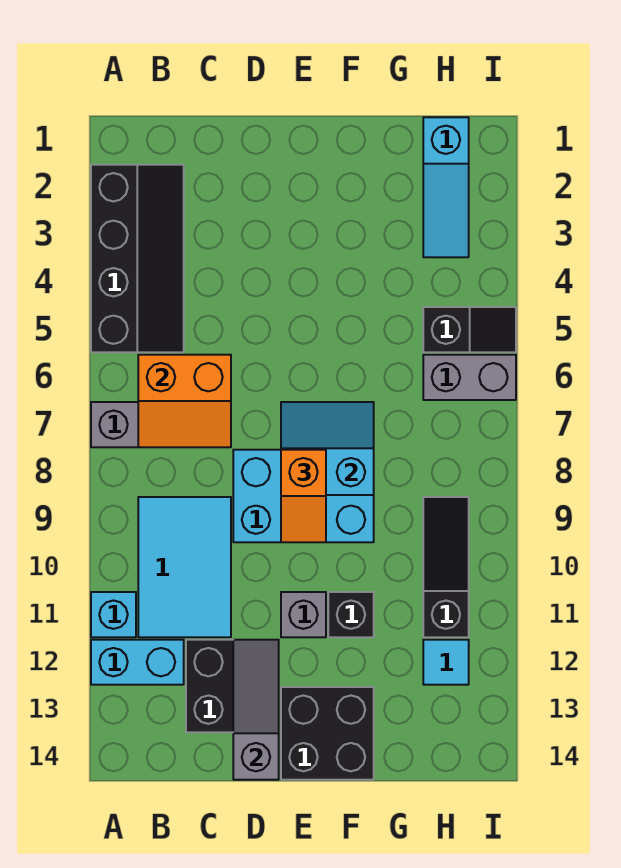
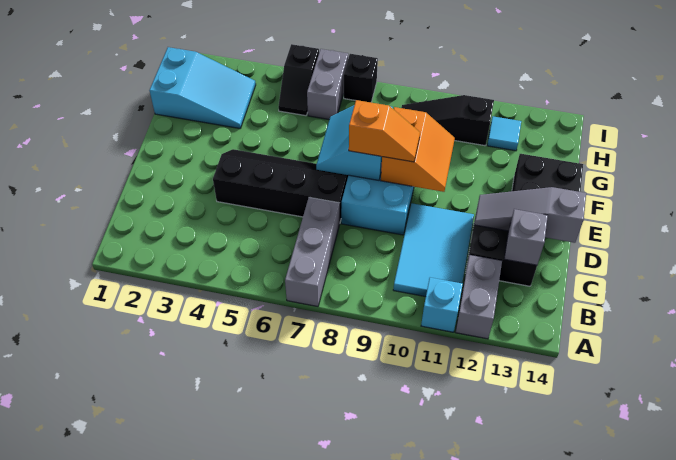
black 2x4 slope [91,165,184,352] -> black 2x4 slope moved to [213,149,348,221]
cyan 1x2 brick [91,640,184,685] -> grey 1x2 brick [456,255,502,339]
orange 2x2 slope [138,355,231,447] -> orange 2x2 slope moved to [381,107,455,192]
cyan 2x3 tile [138,497,231,637] -> cyan 2x3 tile turned to [393,203,474,297]
grey 1x1 brick [281,592,326,637] -> grey 1x1 brick moved to [504,209,548,265]
black 1x1 brick [328,592,374,637] -> black 1x1 brick moved to [344,54,378,102]
cyan 1x3 slope [423,117,469,257] -> cyan 2x3 slope [150,47,256,129]
black 1x2 slope [423,307,516,352] -> black 1x2 slope turned to [278,44,319,116]

